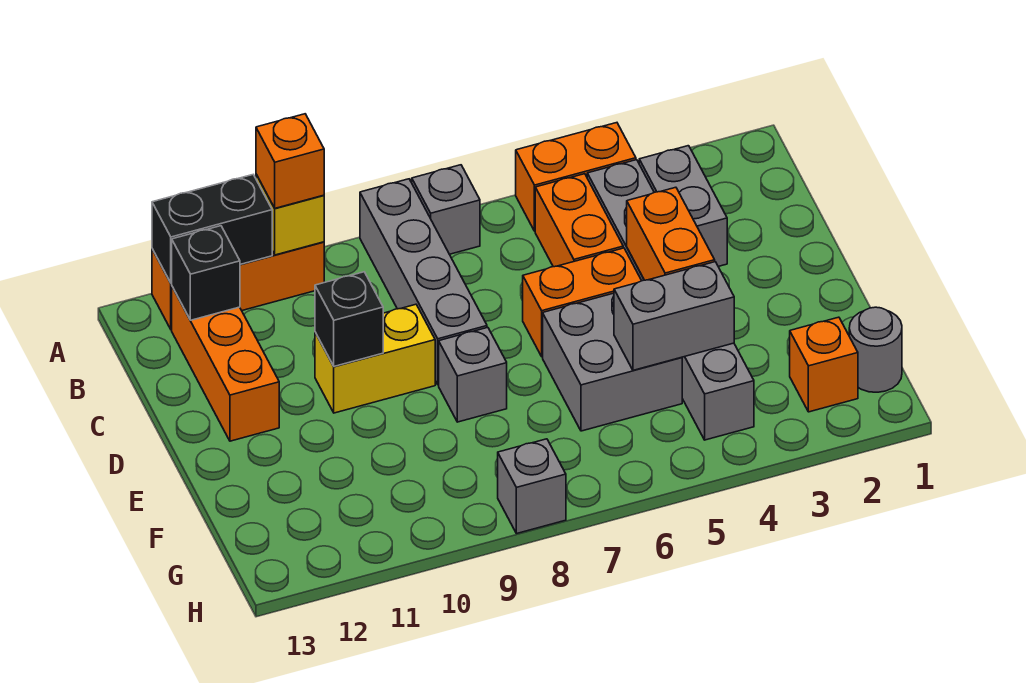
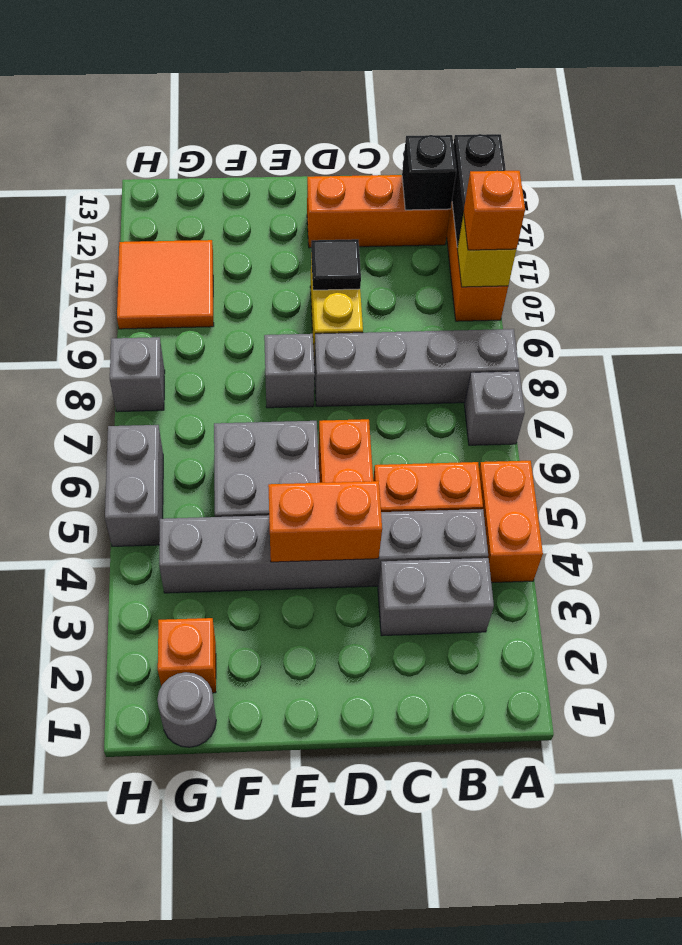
black 1x1 brick [315,272,383,366] -> black 1x1 tile [311,239,361,290]
grey 1x2 brick [614,262,734,370] -> grey 1x2 brick moved to [105,425,163,546]
none -> orange 2x2 tile [117,240,214,329]

